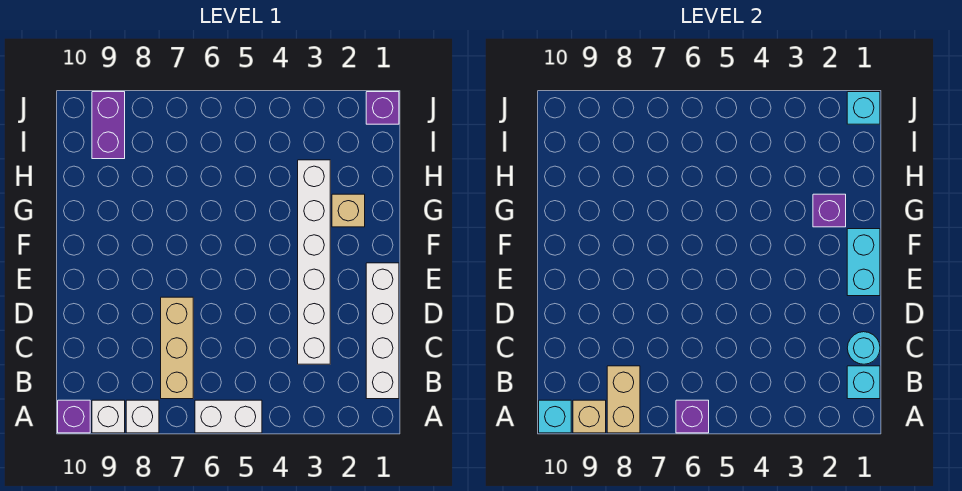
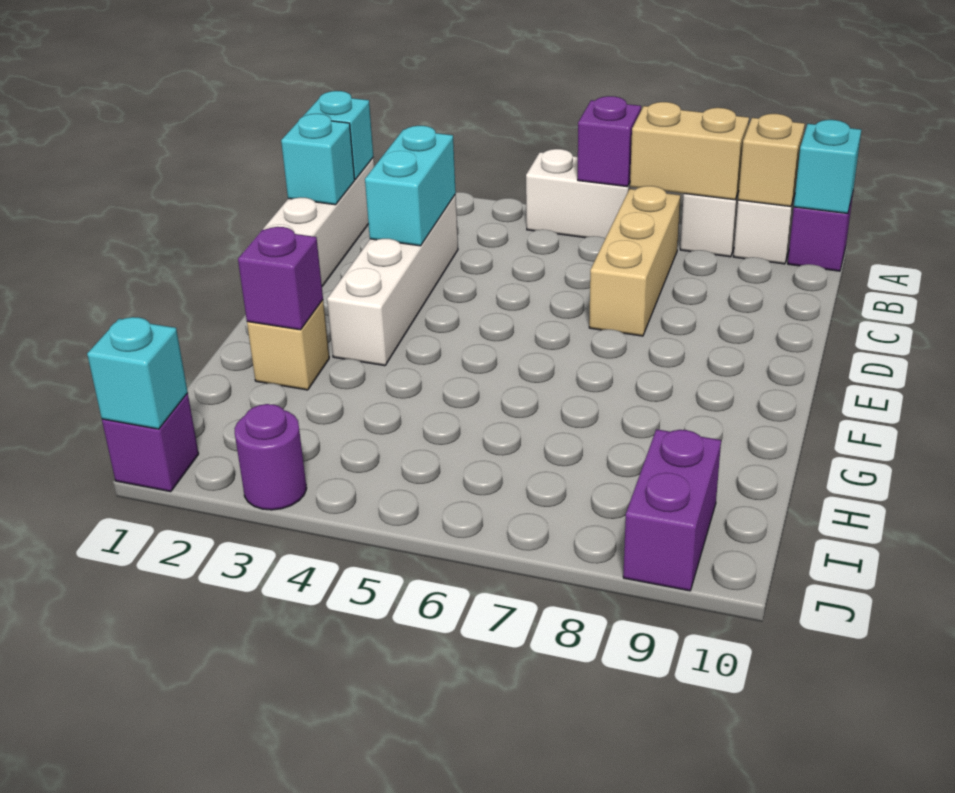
tan 1x2 brick [607,366,640,433] -> tan 1x2 brick turned to [630,102,749,200]
cyan 1x1 round brick [847,332,880,364] -> cyan 1x1 brick [281,114,355,205]
white 1x6 brick [298,160,330,364] -> white 1x4 brick [327,195,458,366]
cyan 1x2 brick [847,229,880,296] -> cyan 1x2 brick moved to [365,126,456,246]
none -> purple 1x1 round brick [234,404,307,510]

